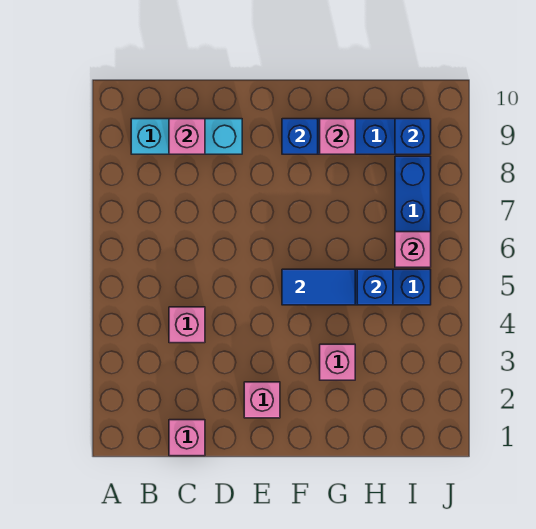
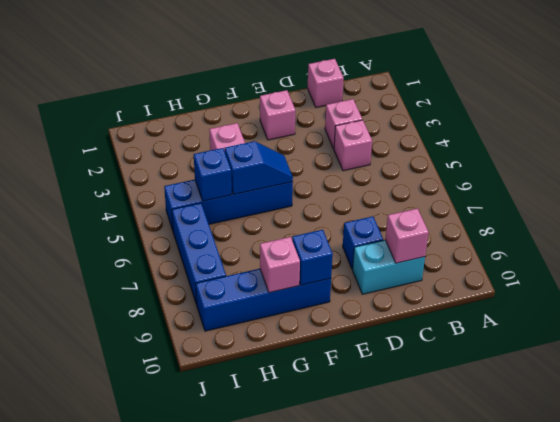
cyan 1x3 brick [131,119,242,154] -> cyan 1x2 brick [353,240,425,294]
blue 1x2 tile [282,269,355,305] -> blue 1x2 slope [225,141,293,195]
pink 1x1 brick [395,232,431,267] -> pink 1x1 brick moved to [325,99,362,149]
blue 1x1 brick [395,119,431,154] -> blue 1x1 brick moved to [343,216,383,270]

